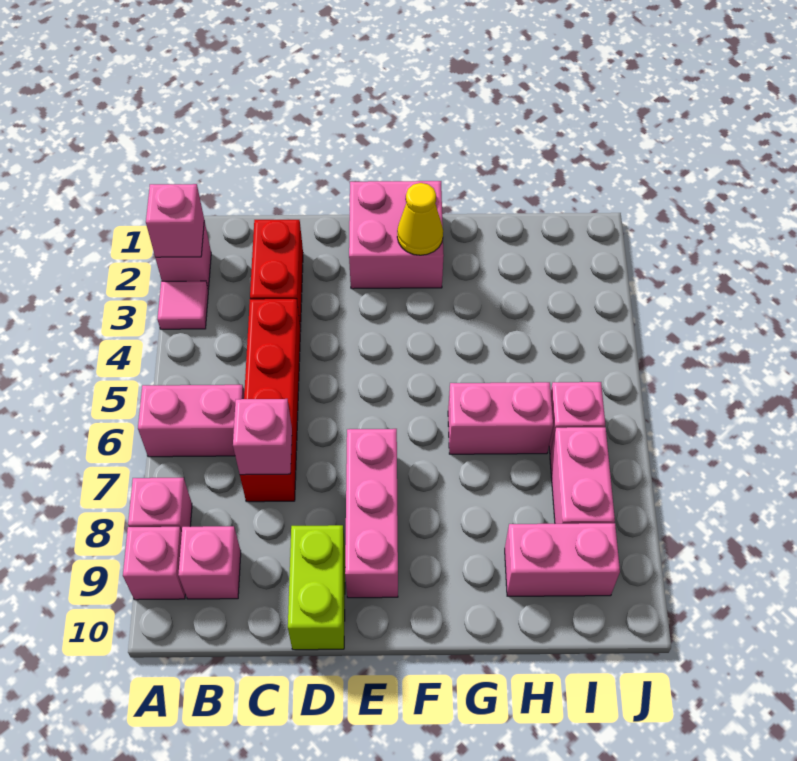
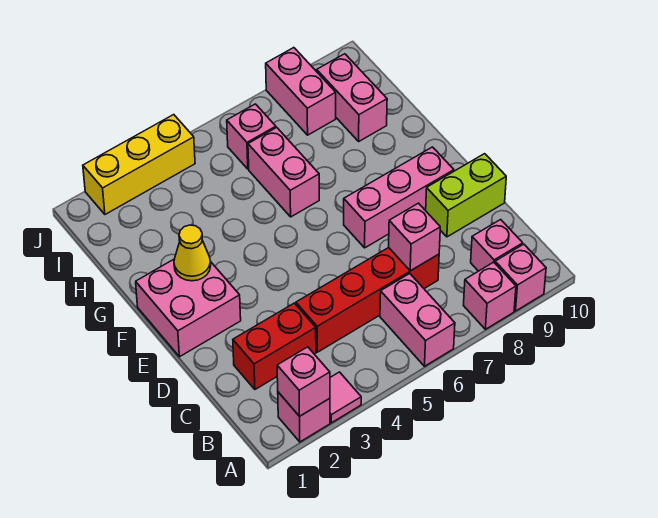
pink 1x2 brick [550,427,615,524] -> pink 1x2 brick turned to [266,48,336,135]
none -> yellow 1x3 brick [83,115,195,214]

